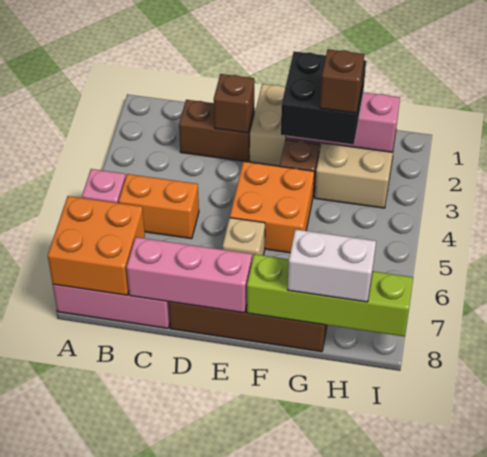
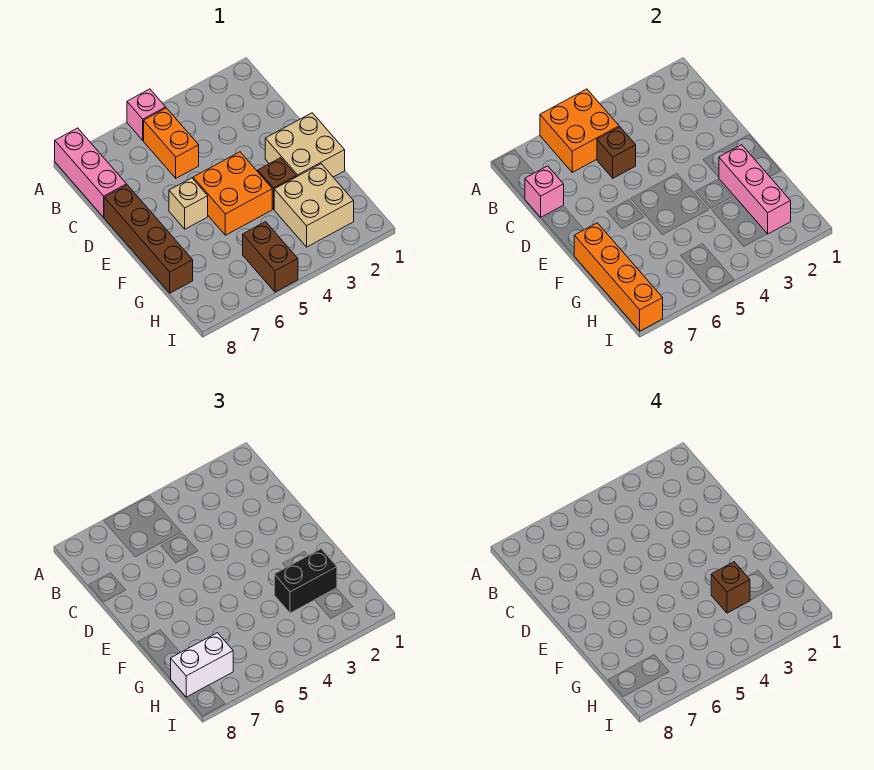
orange 2x2 brick [48,196,145,295] -> orange 2x2 brick moved to [540,89,619,172]
brown 1x2 brick [179,100,254,162] -> brown 1x2 brick moved to [243,222,298,292]
pink 1x3 brick [127,237,252,313] -> pink 1x1 brick [525,166,564,217]
brown 1x1 brick [214,74,254,133] -> brown 1x1 brick moved to [597,127,636,178]
black 2x2 brick [281,51,366,145] -> black 1x2 brick [274,549,337,613]
lime 1x4 brick [247,254,413,337] -> orange 1x4 brick [574,223,663,331]
white 1x2 brick [288,229,376,302] -> white 1x2 brick turned to [170,633,233,697]

